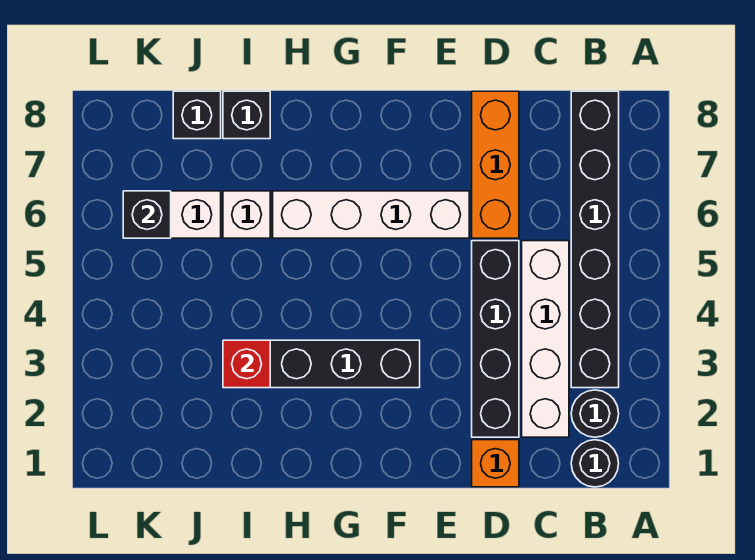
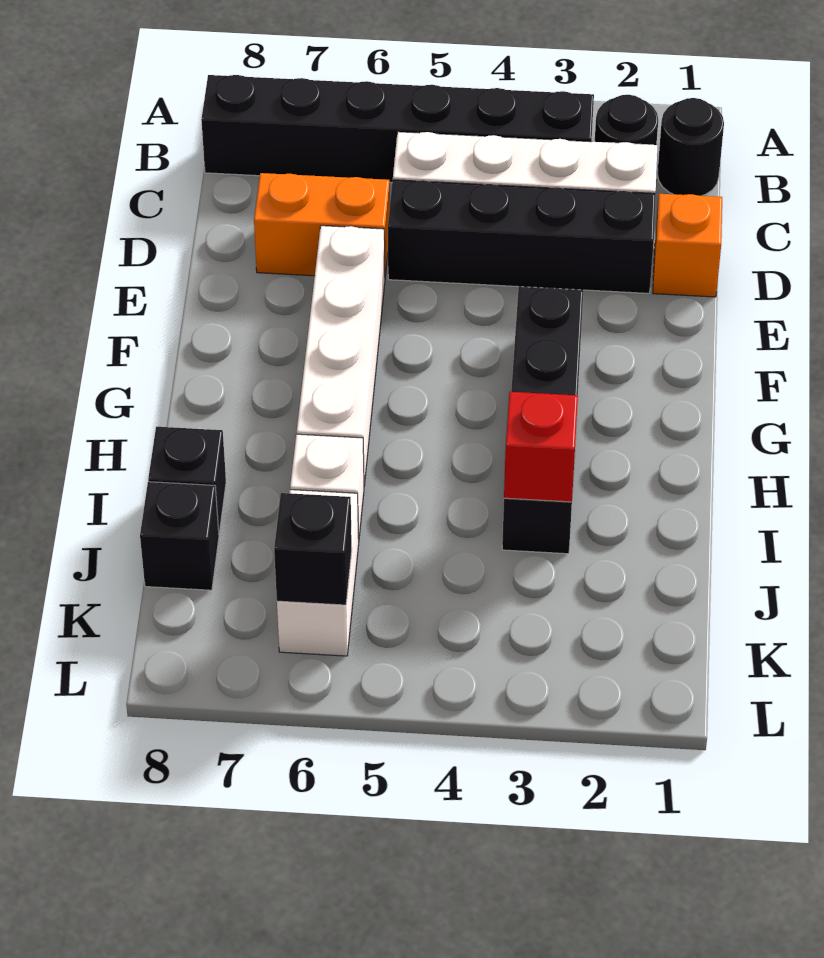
orange 1x3 brick [472,91,519,238] -> orange 1x2 brick [254,173,390,276]

